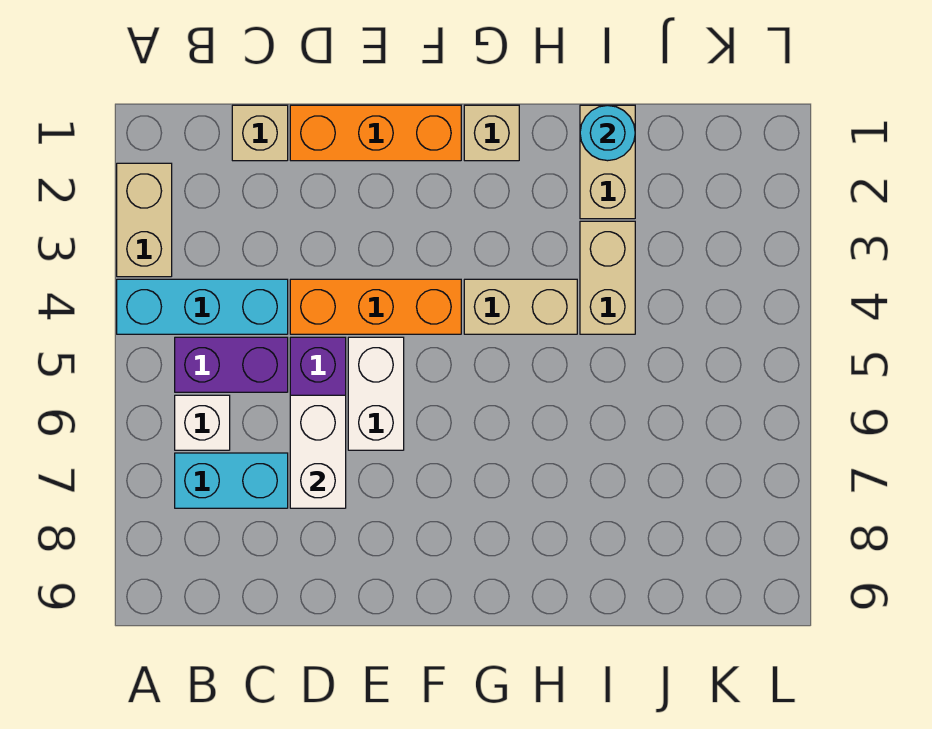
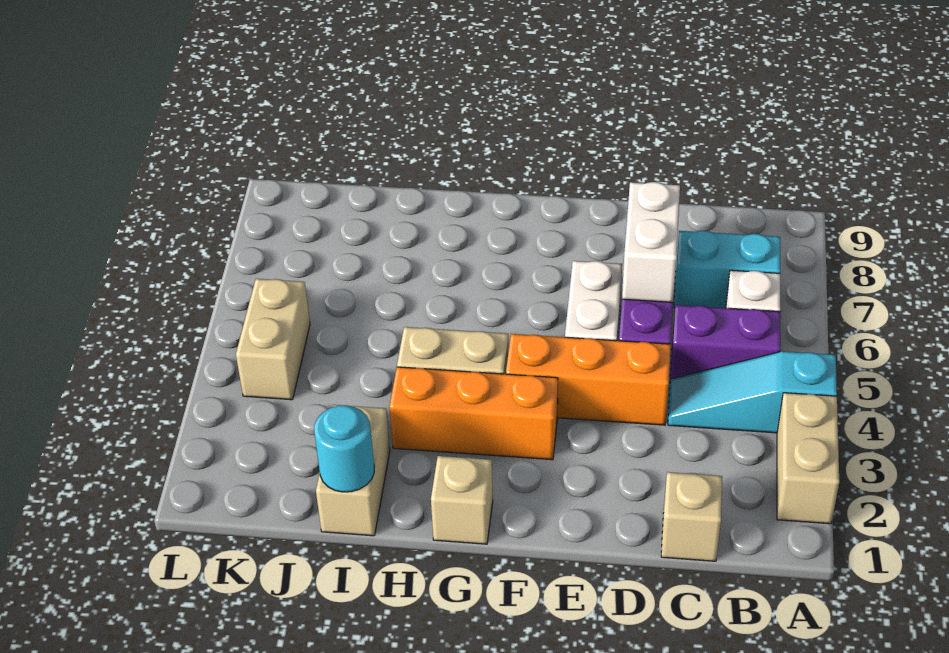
cyan 1x3 brick [117,279,288,334] -> cyan 1x3 slope [668,351,837,433]
orange 1x3 brick [290,105,461,161] -> orange 1x3 brick moved to [389,367,558,460]
tan 1x2 brick [580,221,635,334] -> tan 1x2 brick moved to [236,279,310,400]

